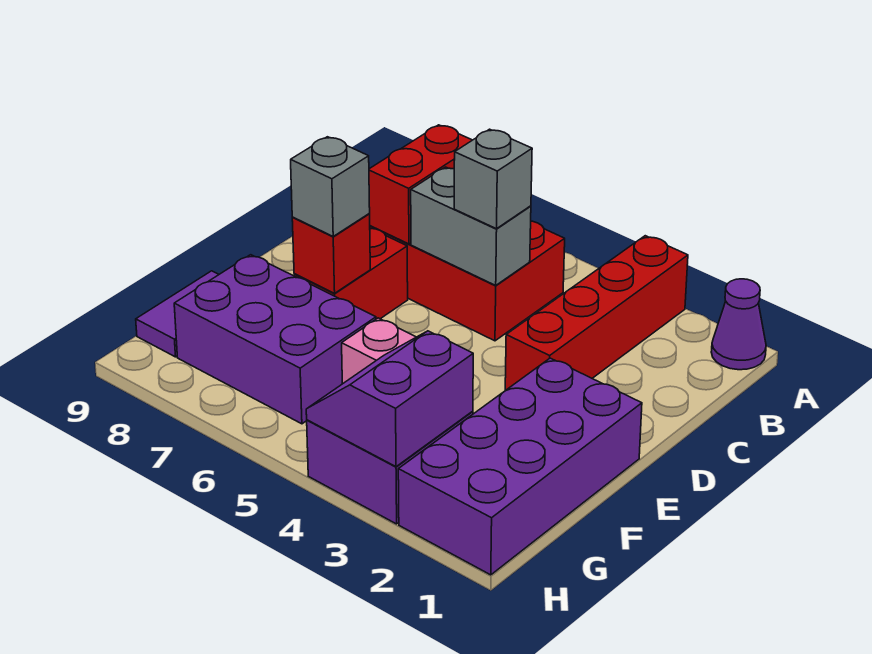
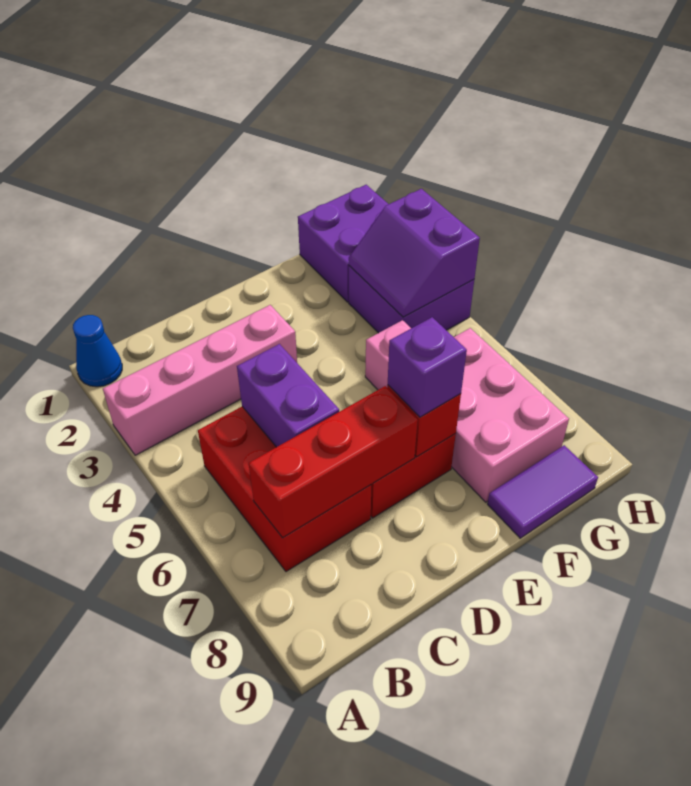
purple 1x1 cone [711,279,766,370] -> blue 1x1 cone [73,315,122,387]
red 1x4 brick [505,236,688,390] -> pink 1x4 brick [103,305,297,455]
red 1x2 brick [369,125,472,244] -> red 1x3 brick [249,386,418,538]
grey 1x2 brick [411,167,531,285] -> purple 1x2 brick [237,344,339,447]
grey 1x1 brick [454,129,532,229] -> none
purple 2x4 brick [398,358,642,575] -> purple 2x2 brick [298,185,388,302]
grey 1x1 brick [291,137,370,236] -> purple 1x1 brick [388,317,467,417]
purple 2x3 brick [174,255,376,424] -> pink 2x3 brick [452,328,569,502]
purple 2x2 slope [306,331,473,467] -> purple 2x2 slope turned to [349,189,480,317]

